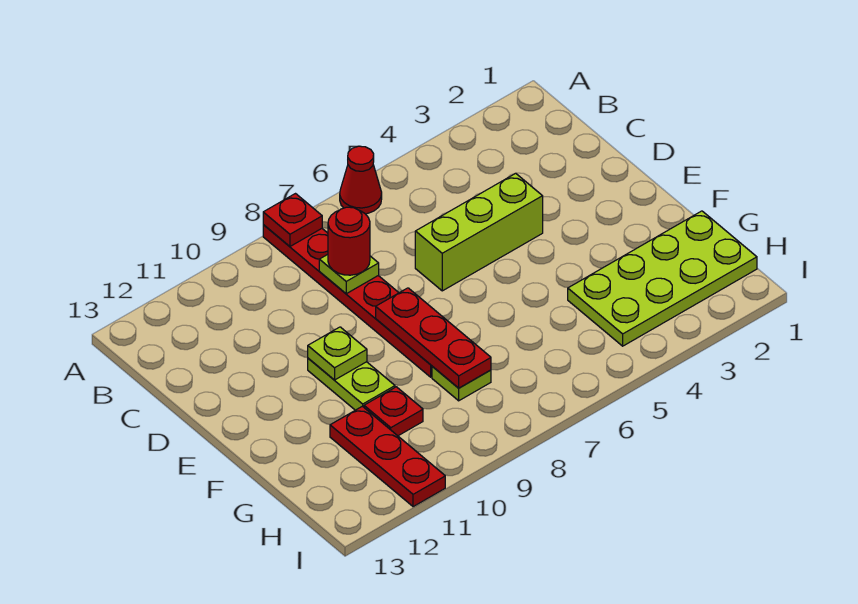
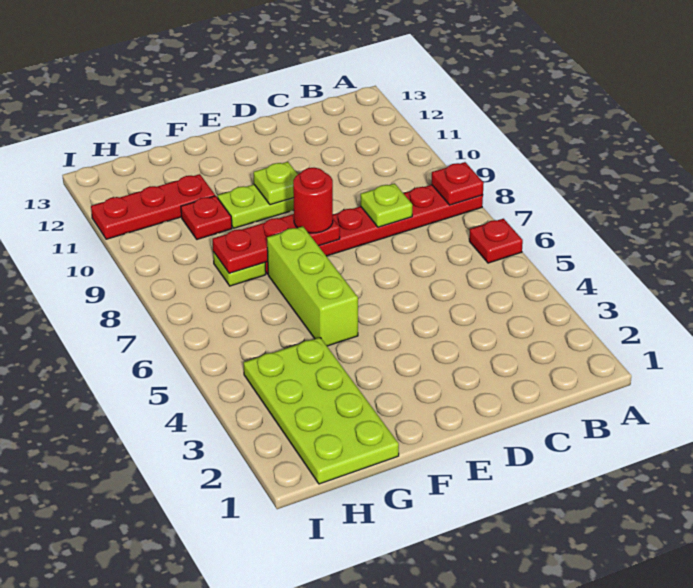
red 1x1 cone [340,146,382,214] -> red 1x1 plate [469,219,523,263]
red 1x1 round brick [328,207,370,275] -> red 1x1 round brick moved to [293,168,333,233]
lime 1x3 brick [415,173,543,291] -> lime 1x3 brick moved to [267,226,358,346]

